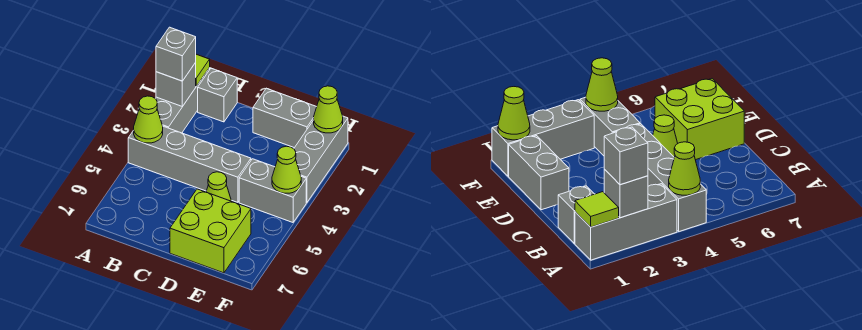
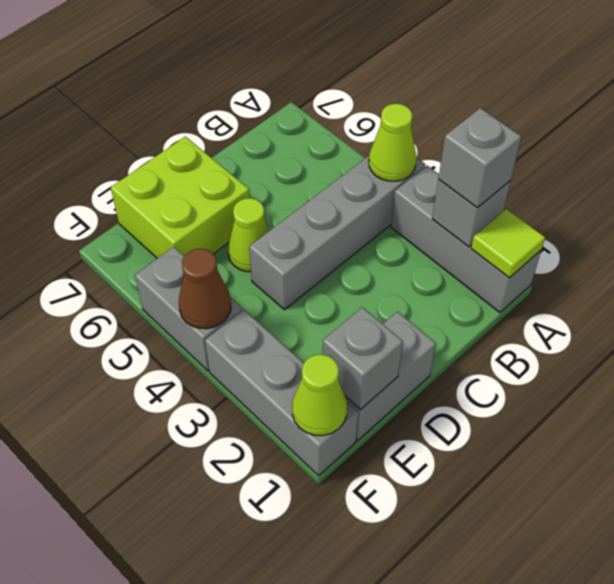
grey 1x1 brick [198,68,237,122] -> grey 1x1 brick moved to [322,307,403,410]
grey 1x2 brick [239,159,306,222] -> grey 1x2 brick turned to [135,247,242,371]
lime 1x1 cone [272,146,301,193] -> brown 1x1 cone [179,249,231,329]

